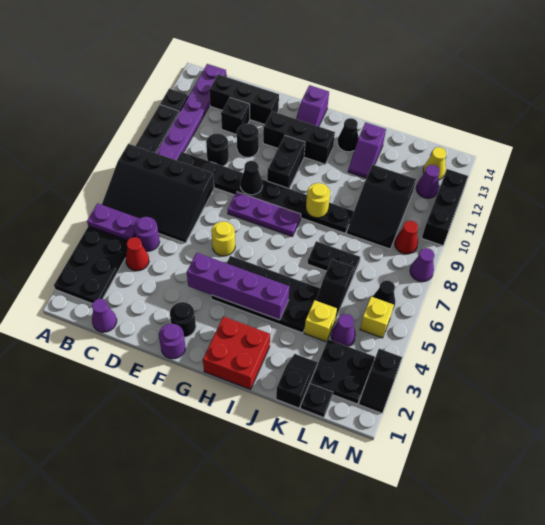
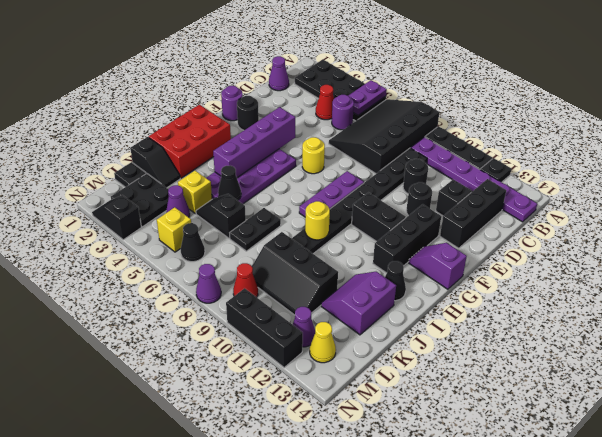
black 1x1 cone [240,161,263,195] -> black 1x1 cone moved to [218,166,241,200]
black 2x4 plate [211,256,320,333] -> purple 2x4 plate [206,149,296,204]
red 2x2 brick [203,317,270,389] -> red 2x3 brick [149,105,231,178]
purple 1x2 slope [348,123,386,178] -> purple 2x2 slope [321,272,396,335]
black 2x3 slope [347,165,416,249] -> black 2x3 slope turned to [252,232,338,315]

